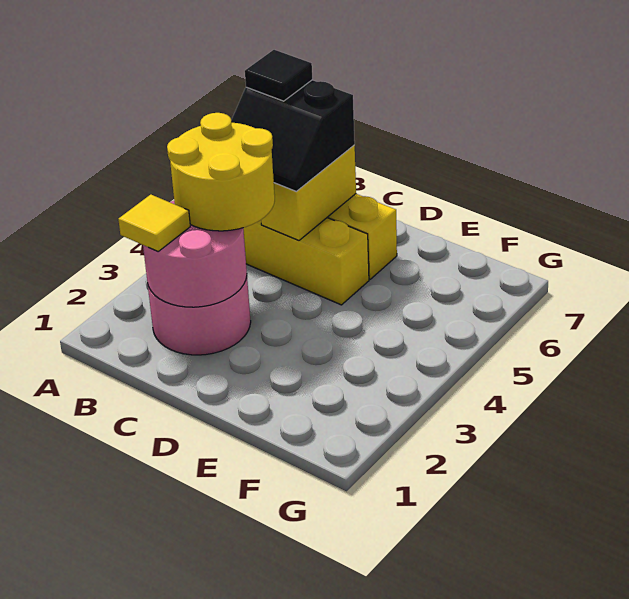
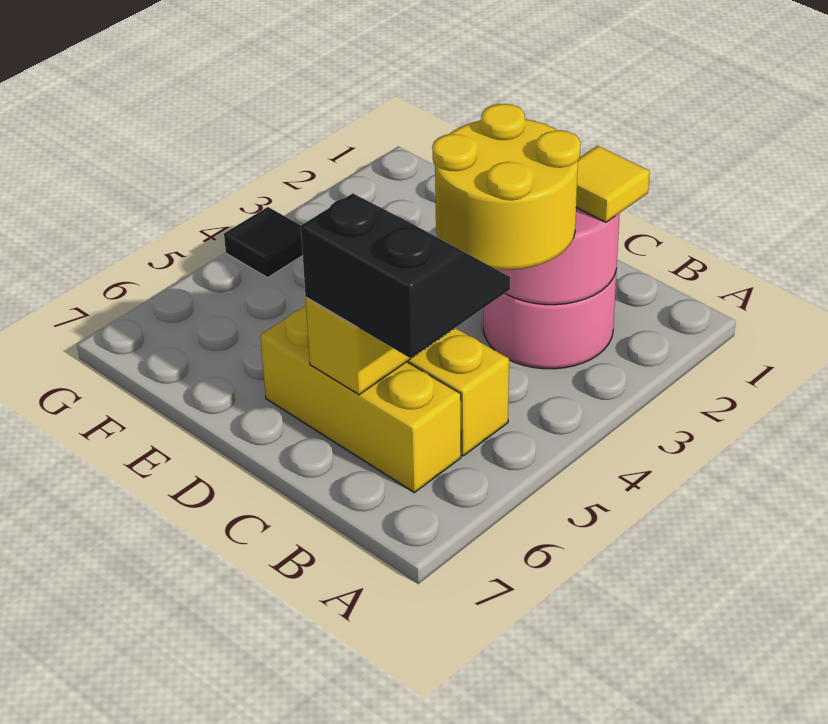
black 1x1 tile [245,50,312,101] -> black 1x1 tile moved to [224,207,303,278]

